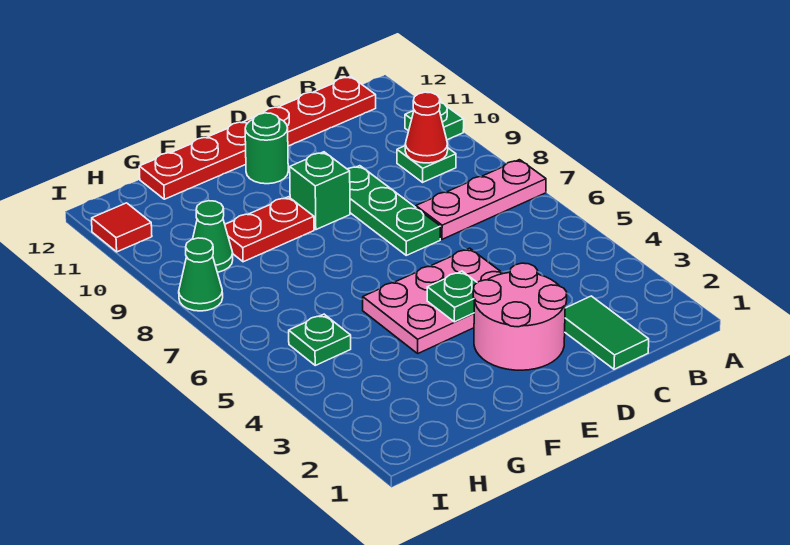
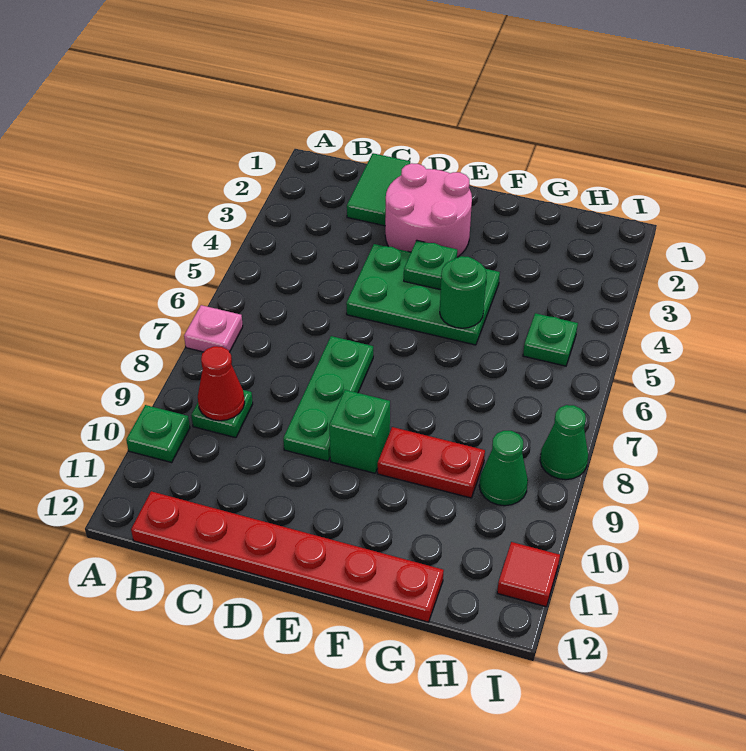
pink 1x3 plate [416,160,546,239] -> pink 1x1 plate [184,305,243,352]
pink 2x3 plate [363,248,503,353] -> green 2x3 plate [346,244,500,345]
green 1x1 round brick [245,113,288,184] -> green 1x1 round brick moved to [440,256,487,328]

